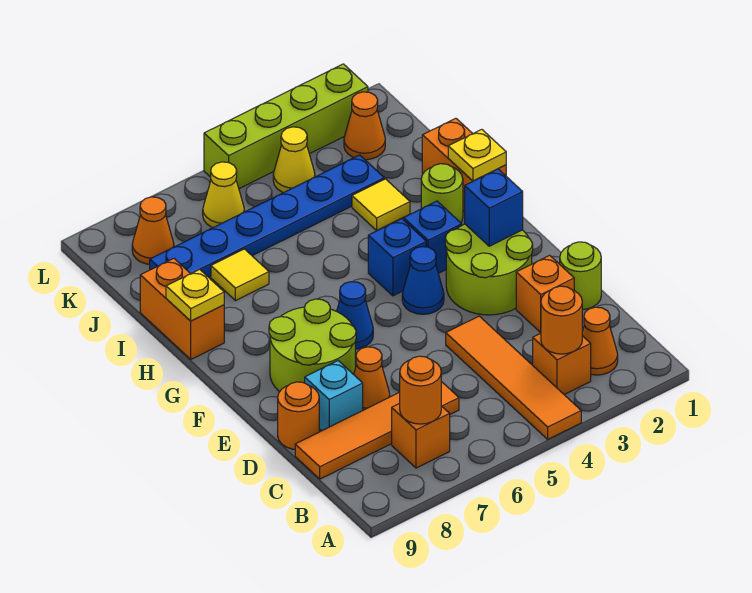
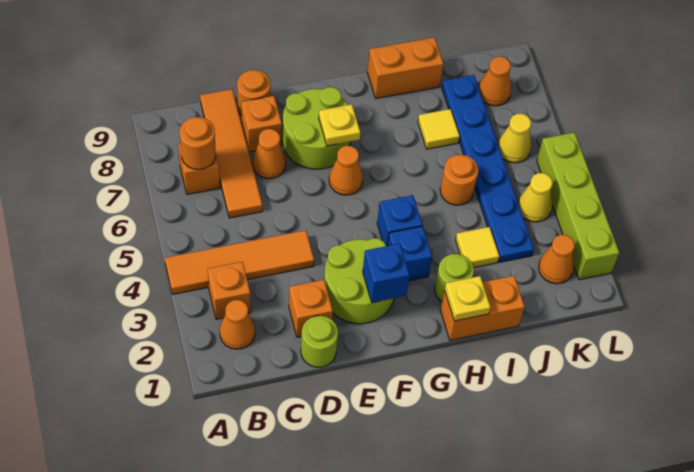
orange 1x1 round brick [541,286,582,354] -> orange 1x1 round brick moved to [440,155,478,205]
cyan 1x1 brick [305,361,363,431] -> orange 1x1 brick [241,96,282,152]
blue 1x1 cone [402,247,444,314] -> none
blue 1x1 cone [337,282,373,349] -> orange 1x1 cone [329,146,363,195]
yellow 1x1 plate [166,269,224,321] -> yellow 1x1 plate moved to [319,104,360,146]

